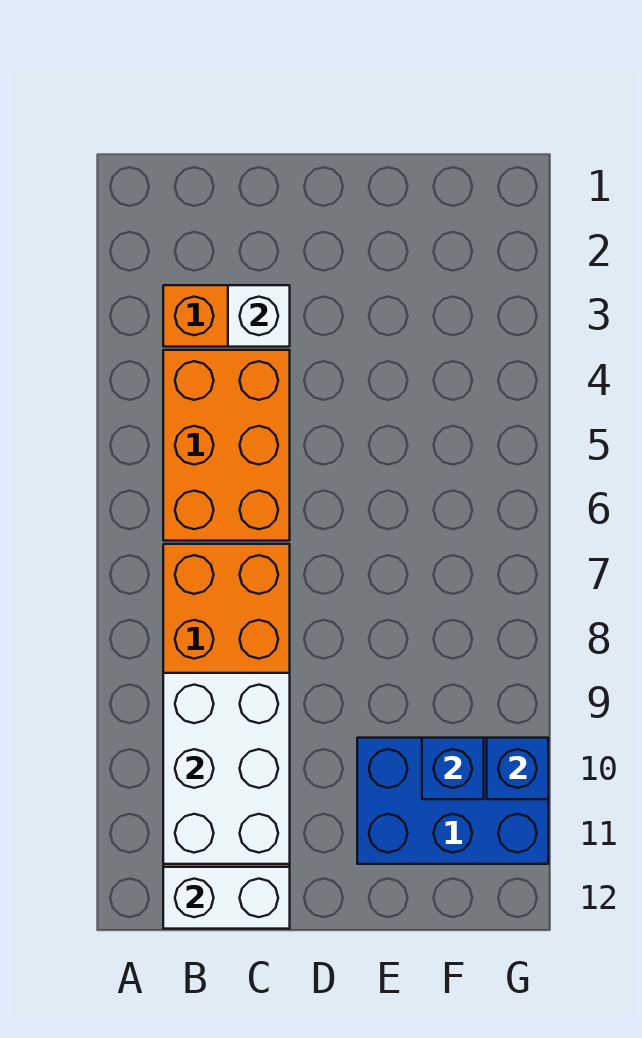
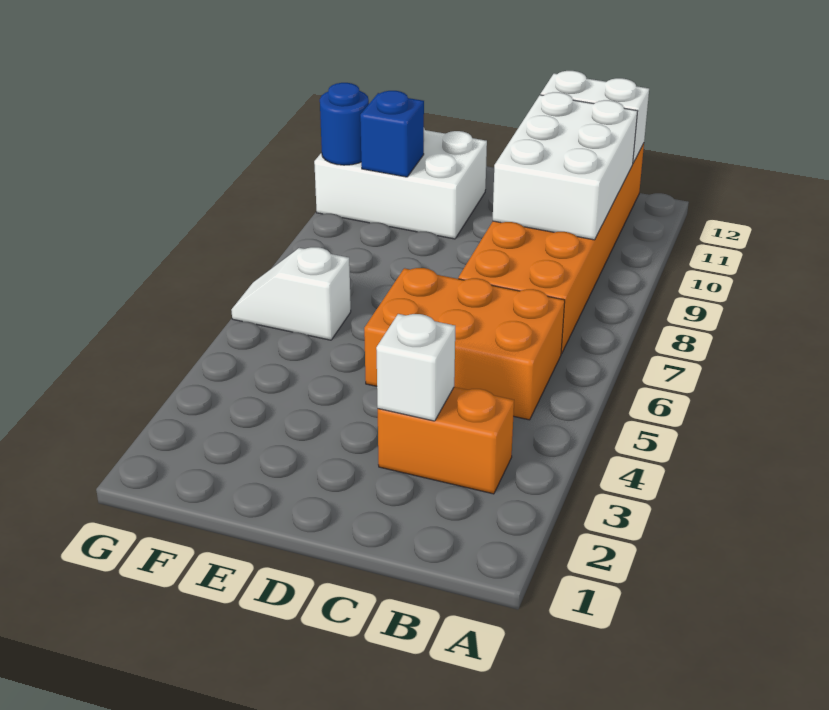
orange 2x3 brick [163,350,290,541] -> orange 2x3 brick turned to [364,268,565,420]
blue 2x3 brick [357,738,548,864] -> white 2x3 brick [314,129,487,239]
none -> white 1x2 slope [231,247,351,340]
blue 1x1 brick [487,738,548,799] -> blue 1x1 round brick [320,83,369,165]

